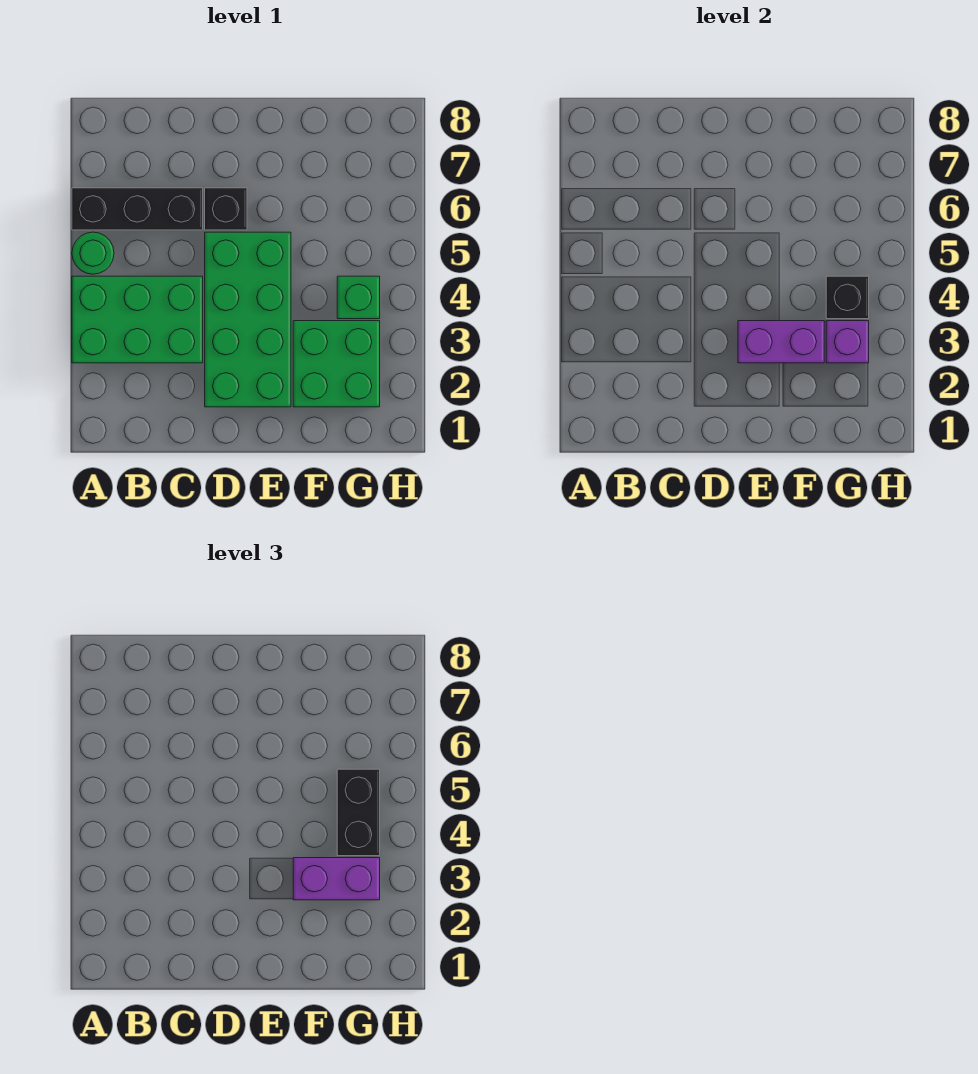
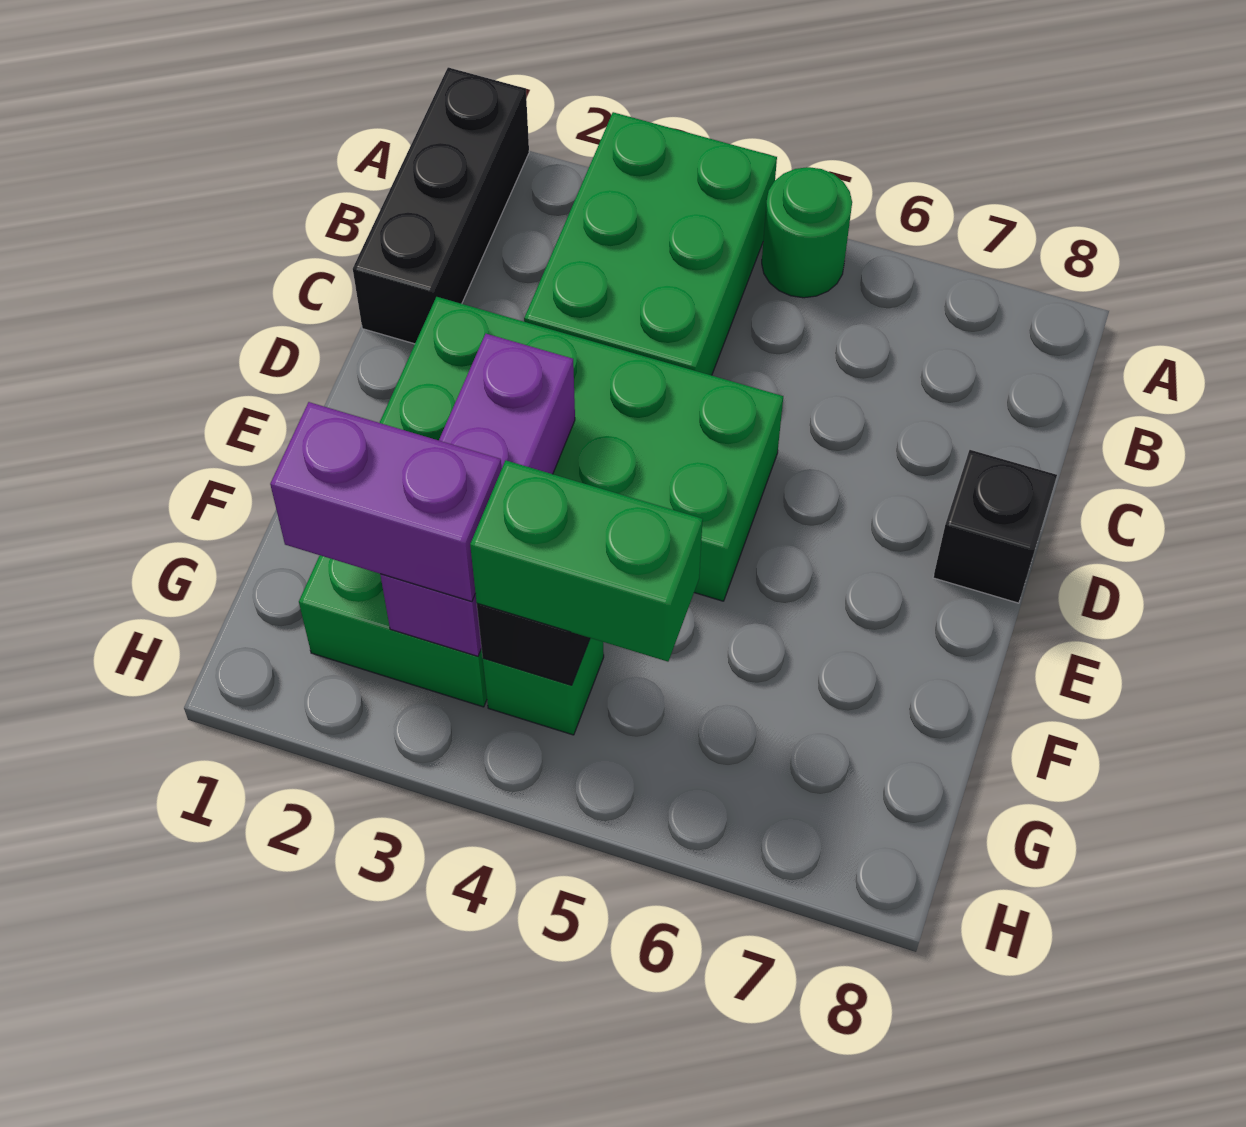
black 1x3 brick [72,188,203,230] -> black 1x3 brick moved to [353,67,529,344]
black 1x1 brick [205,188,247,230] -> black 1x1 brick moved to [933,450,1057,603]
purple 1x2 brick [293,858,380,900] -> purple 1x2 brick turned to [270,402,502,602]
black 1x2 brick [337,769,380,856] -> green 1x2 brick [470,460,703,662]

